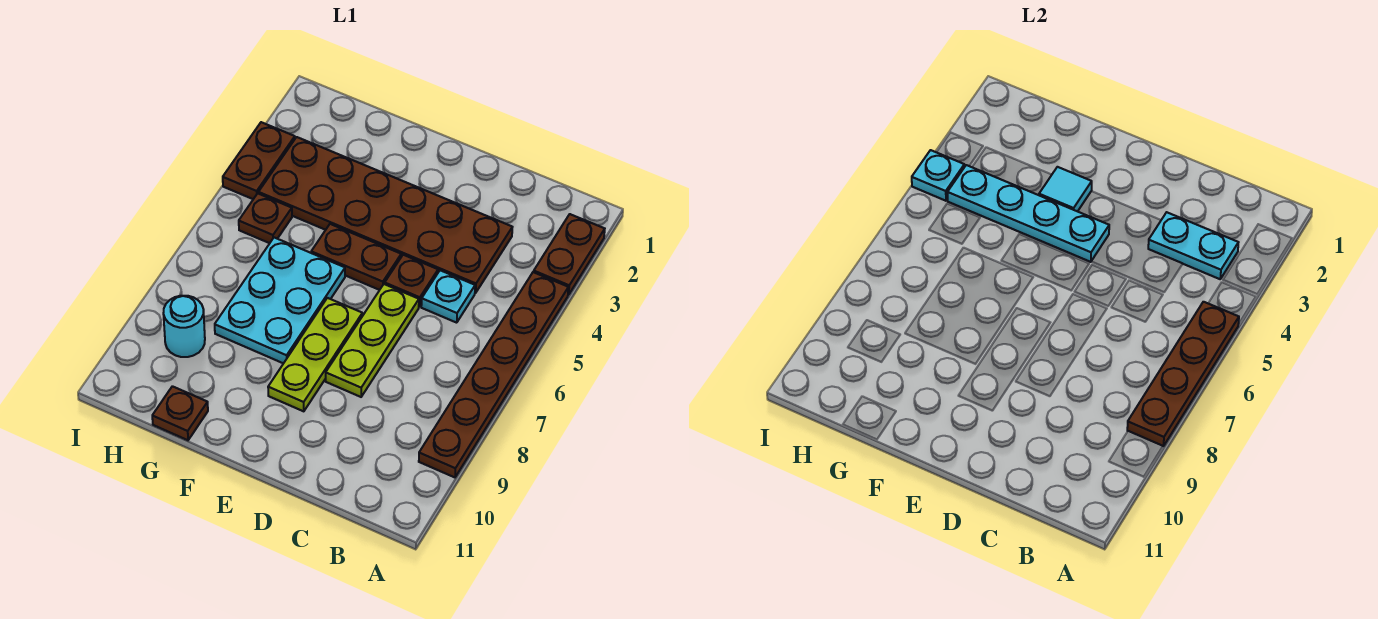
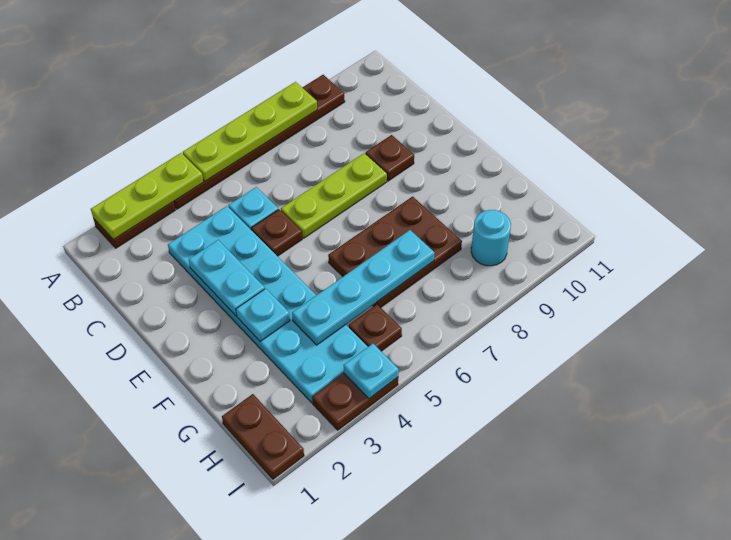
brown 1x4 plate [1127,302,1239,446] -> lime 1x4 plate [183,82,317,181]
cyan 1x2 plate [1148,212,1238,279] -> cyan 1x2 plate moved to [189,240,265,316]
brown 2x6 plate [258,137,512,293] -> cyan 2x6 plate [168,206,368,403]
cyan 1x4 plate [947,165,1109,262] -> cyan 1x4 plate turned to [292,230,434,345]
brown 1x2 plate [311,224,401,290] -> brown 1x2 plate moved to [222,394,304,479]
lime 1x3 plate [268,298,362,411] -> lime 1x3 plate moved to [91,153,203,240]
cyan 1x1 tile [1039,167,1092,212] -> cyan 1x1 plate [236,289,290,342]
cyan 2x3 plate [215,238,345,363] -> brown 2x3 plate [328,197,462,307]
brown 1x1 plate [152,386,208,440] -> brown 1x1 plate moved to [366,135,414,181]

